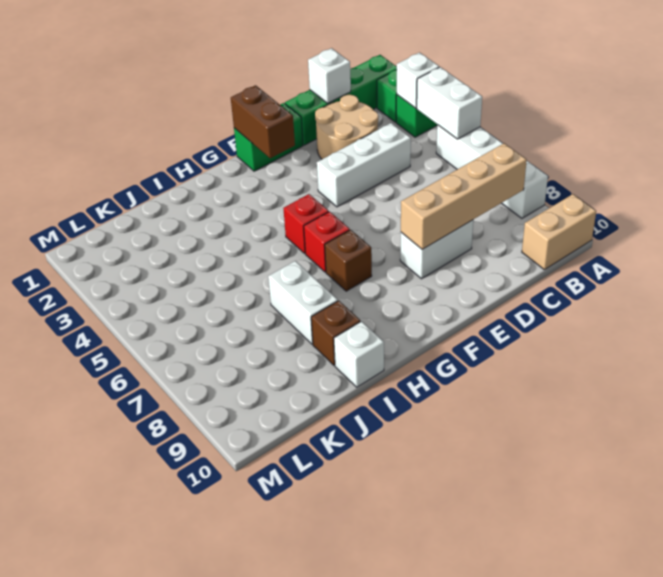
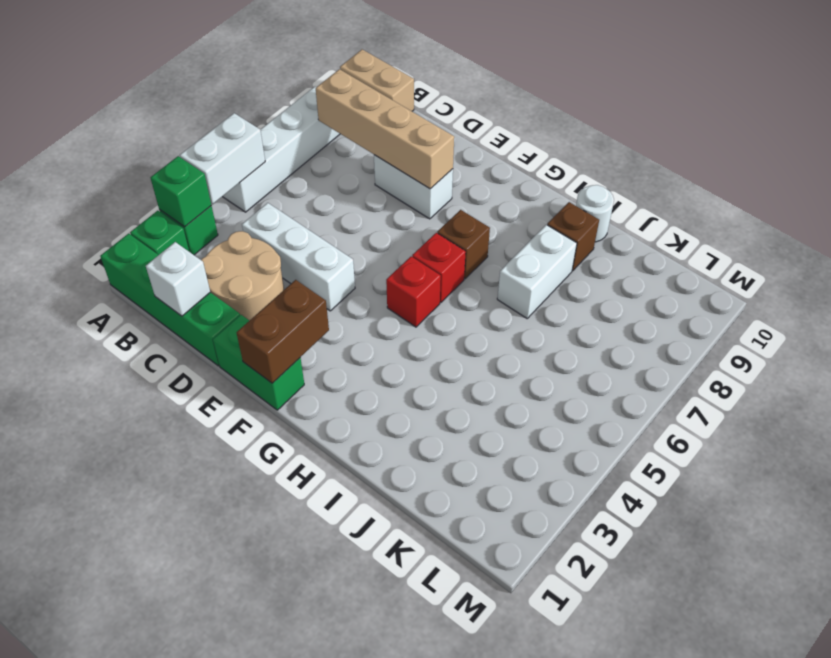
white 1x1 brick [397,53,439,108] -> green 1x1 brick [151,156,211,227]
white 1x1 brick [334,321,384,387] -> white 1x1 round brick [576,185,614,242]

